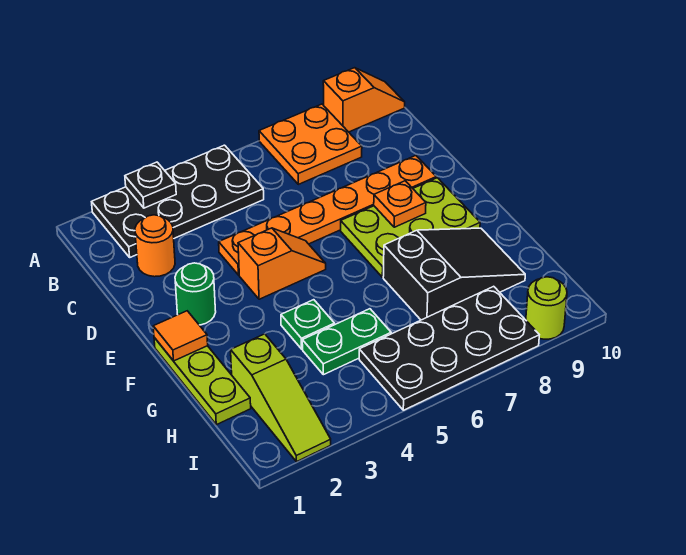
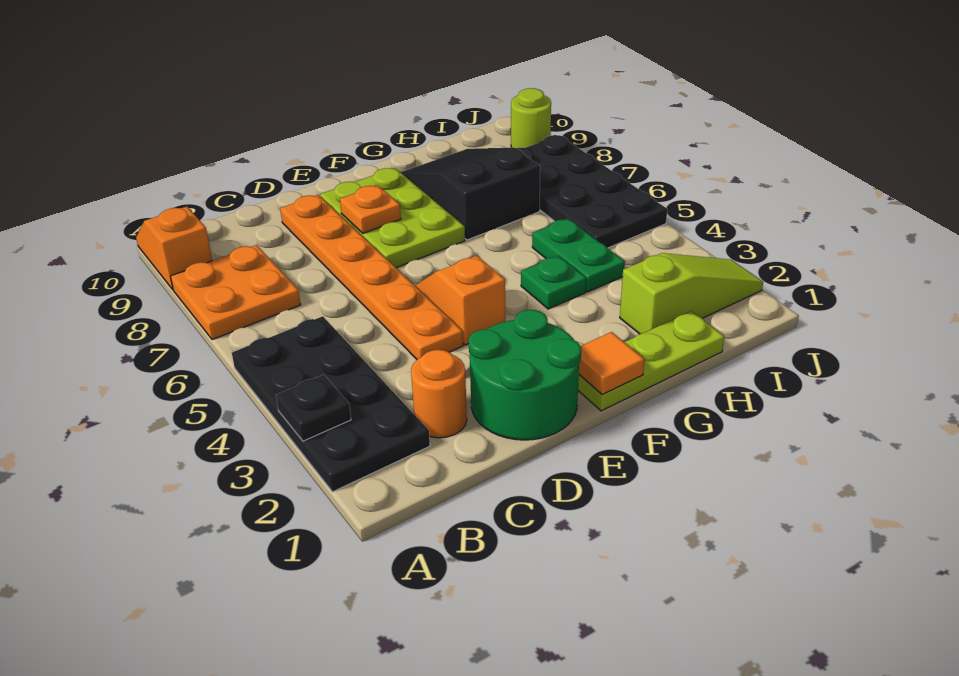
green 1x1 round brick [175,263,216,325] -> green 2x2 round brick [469,310,581,440]

